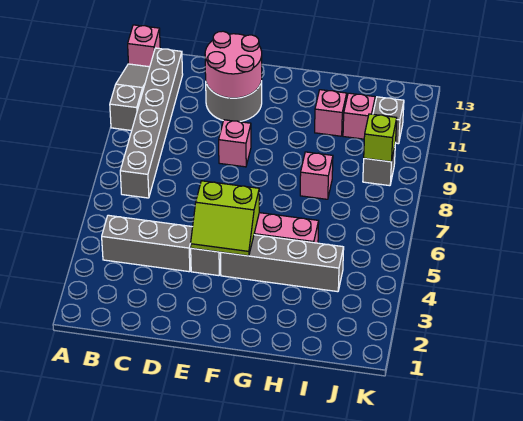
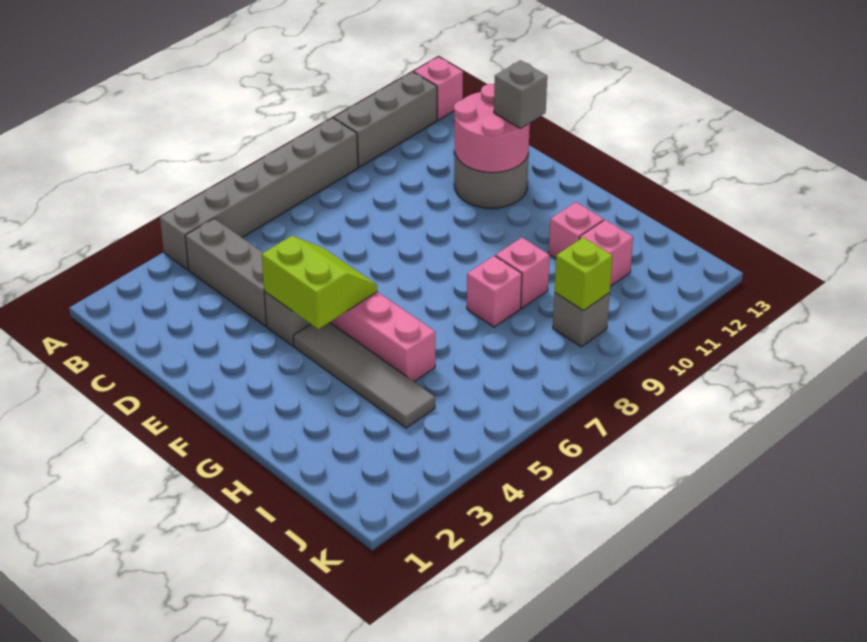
grey 1x3 slope [110,64,150,131] -> grey 1x3 brick [334,72,437,167]
grey 1x6 brick [120,48,183,198] -> grey 1x6 brick moved to [160,118,358,270]
lime 2x2 slope [191,181,259,256] -> lime 2x2 slope turned to [262,236,378,329]
pink 1x1 brick [219,120,251,167] -> pink 1x1 brick moved to [495,238,550,308]
grey 1x4 brick [220,235,344,292] -> grey 1x4 tile [293,322,435,428]
grey 1x1 brick [373,97,404,144] -> grey 1x1 brick moved to [494,60,547,129]

